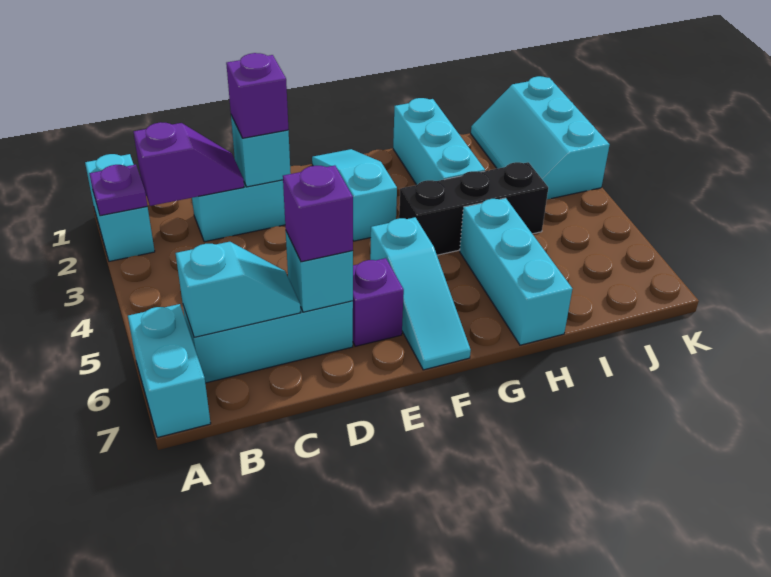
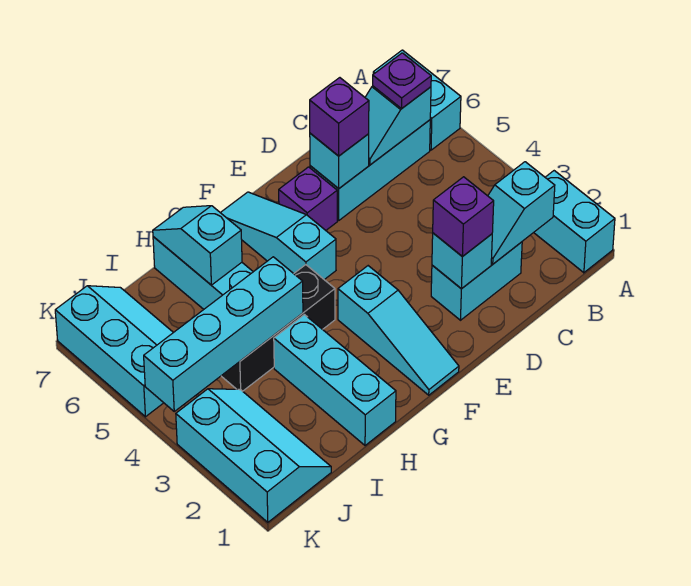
purple 1x1 plate [89,165,147,216] -> purple 1x1 plate moved to [373,53,431,109]
purple 1x2 slope [134,122,244,206] -> cyan 1x2 slope [488,162,555,264]
none -> cyan 1x4 brick [144,257,303,411]
none -> cyan 1x2 slope [153,206,242,285]
none -> cyan 2x3 slope [55,286,173,417]

